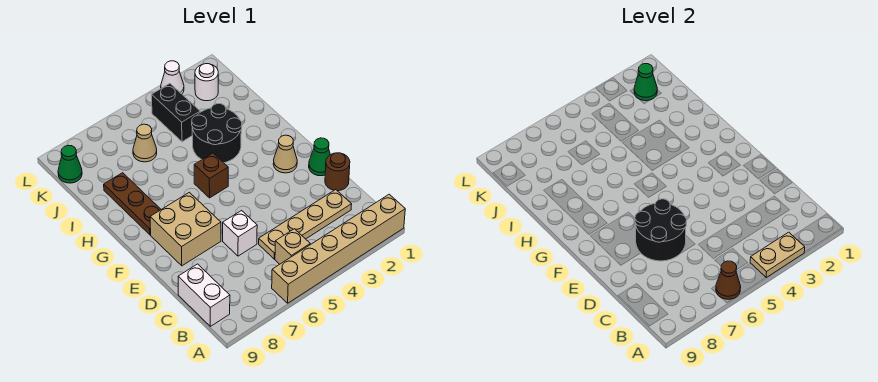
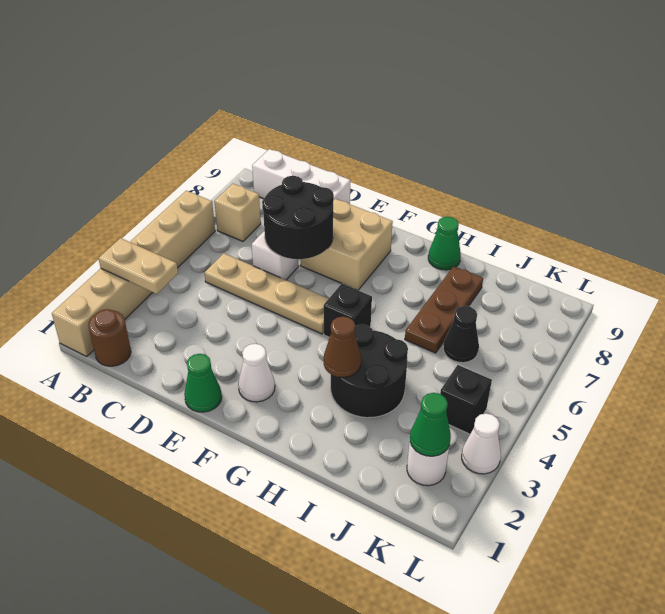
tan 1x2 plate [750,232,805,277] -> tan 1x2 plate turned to [98,238,178,294]
brown 1x1 cone [716,261,741,299] -> brown 1x1 cone moved to [324,316,361,377]
tan 1x1 brick [275,229,310,264] -> tan 1x1 brick moved to [214,184,261,241]
white 1x2 brick [178,264,230,326] -> white 1x3 brick [252,149,350,204]
tan 1x4 plate [259,190,352,259] -> tan 1x4 plate turned to [204,253,329,334]
brown 1x1 round brick [325,153,350,191] -> brown 1x1 round brick moved to [88,309,131,366]
tan 1x1 cone [273,135,297,173] -> white 1x1 cone [238,344,275,402]
brown 1x1 brick [194,153,228,198] -> black 1x1 brick [324,284,372,337]
brown 1x3 plate [104,173,161,235] -> brown 1x3 plate turned to [405,266,483,353]
black 1x2 brick [152,84,200,142] -> black 1x1 brick [440,365,492,434]
tan 1x1 cone [133,124,157,162] -> black 1x1 cone [443,306,479,363]
green 1x1 cone [58,145,82,183] -> green 1x1 cone moved to [428,216,461,270]

